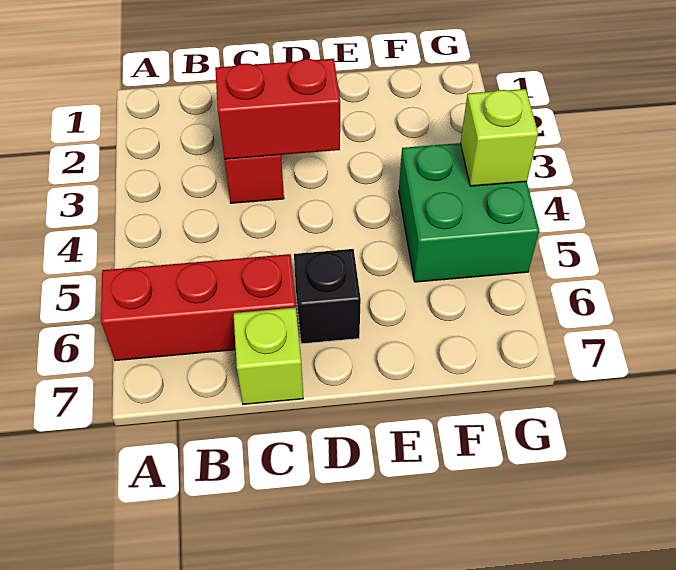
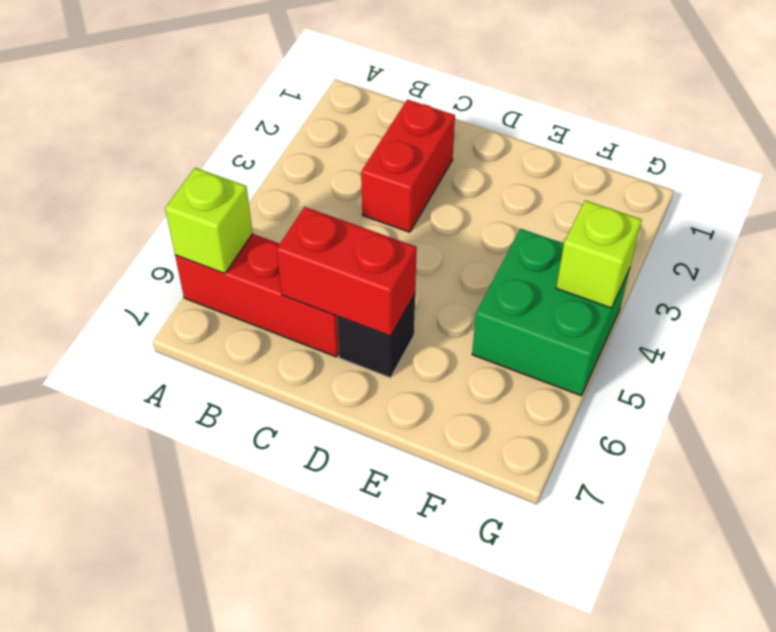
red 1x2 brick [215,59,340,159] -> red 1x2 brick moved to [277,207,417,336]
lime 1x1 brick [234,307,303,404] -> lime 1x1 brick moved to [165,168,253,274]

